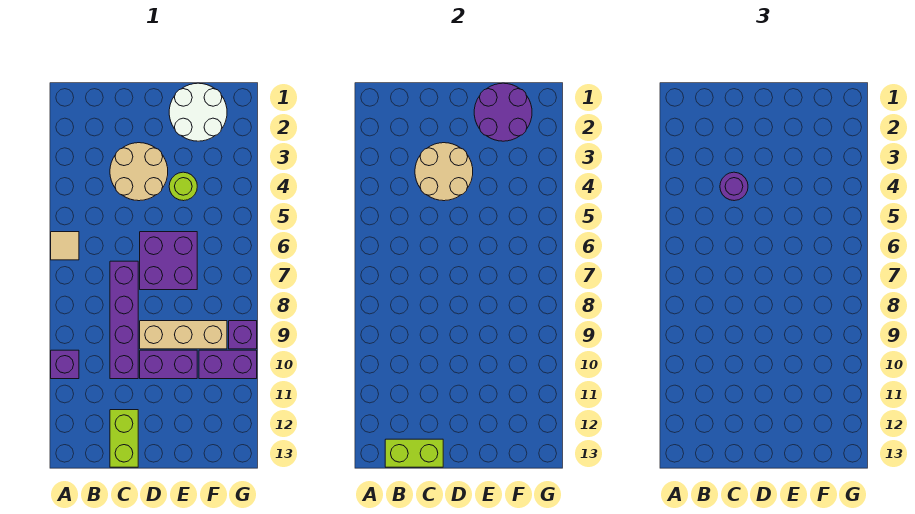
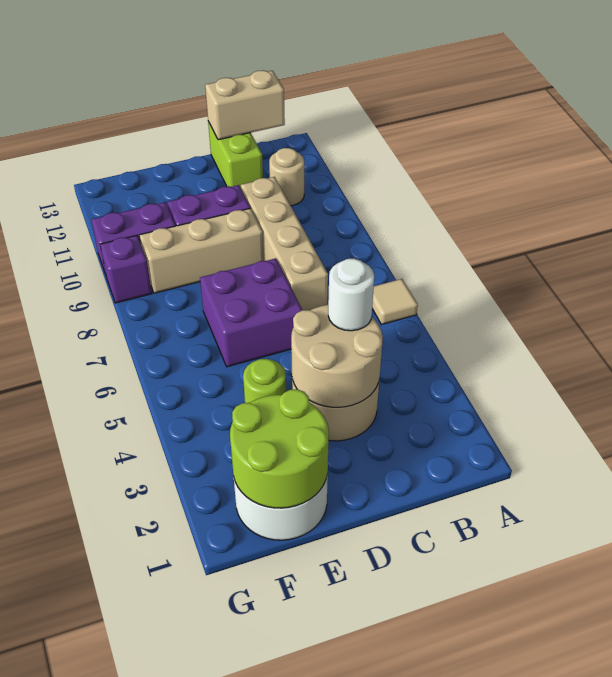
purple 1x1 brick [51,350,79,379] -> none
none -> tan 1x1 round brick [269,148,304,206]
lime 1x2 brick [385,439,443,467] -> tan 1x2 brick [205,70,285,140]
purple 1x1 round brick [720,172,748,201] -> white 1x1 round brick [328,258,374,331]
purple 1x4 brick [110,261,138,379] -> tan 1x4 brick [241,177,328,310]
purple 2x2 round brick [474,83,532,141] -> lime 2x2 round brick [230,389,329,508]

